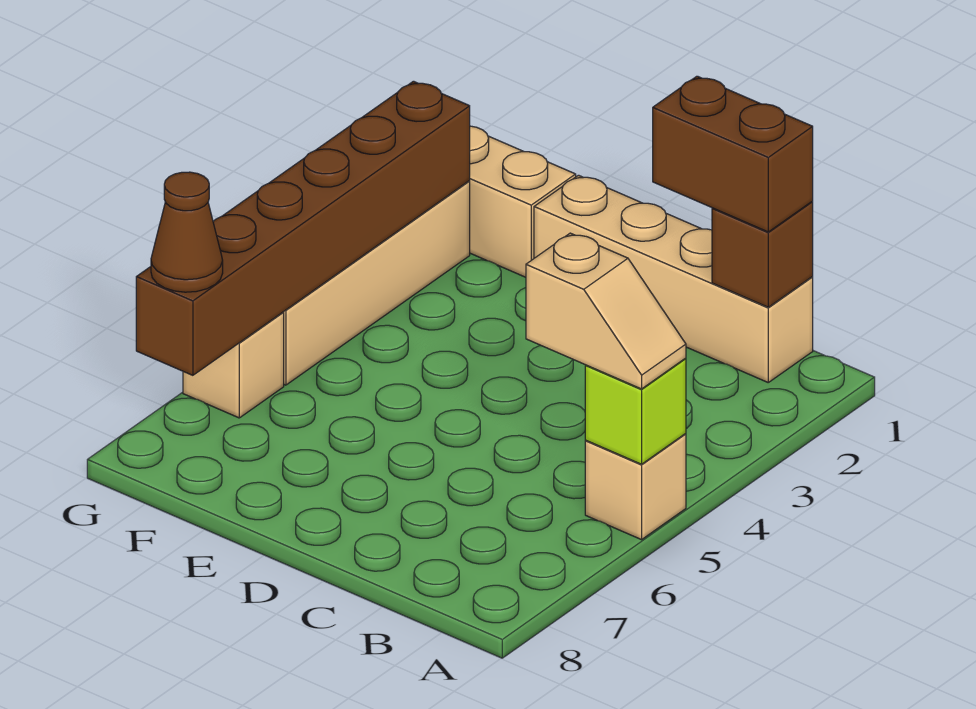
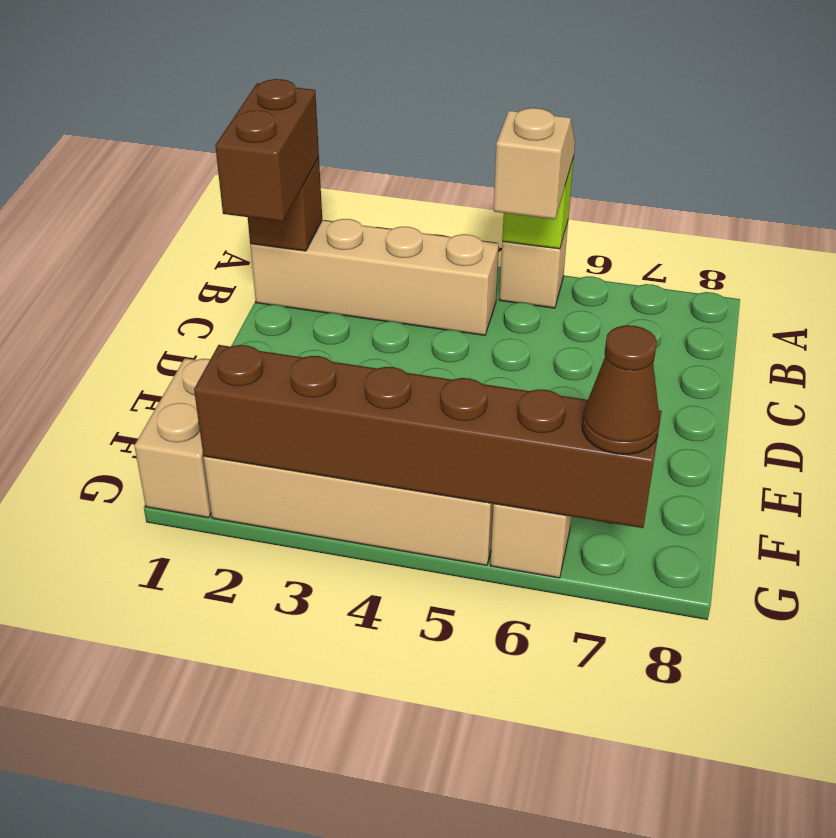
tan 1x4 brick [534,175,813,382] -> tan 1x4 brick turned to [250,219,499,335]

